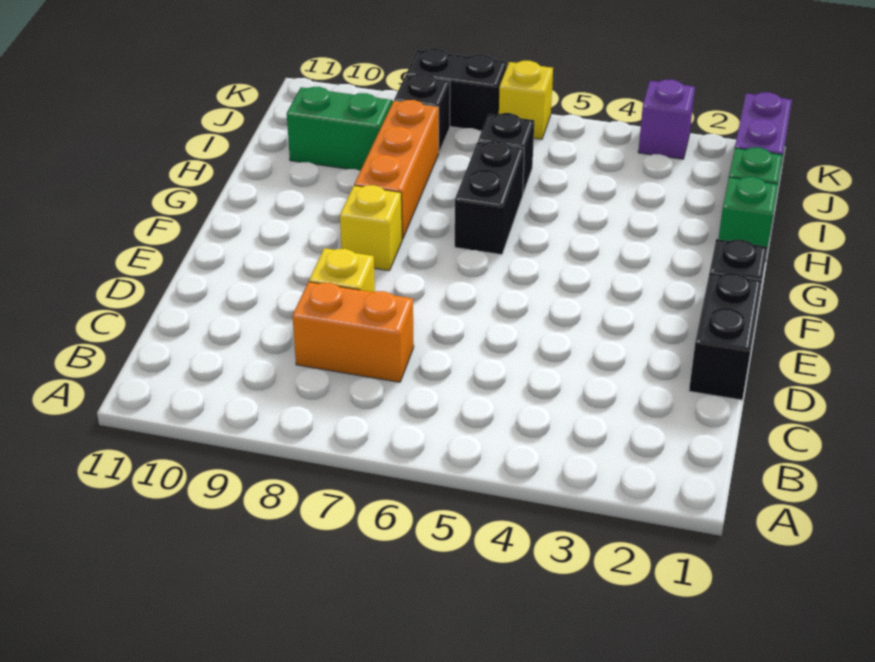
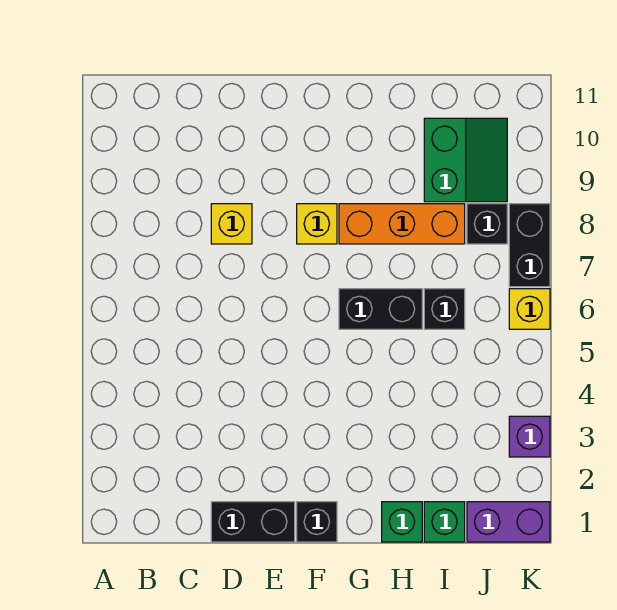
orange 1x2 brick [292,282,414,382] -> none

